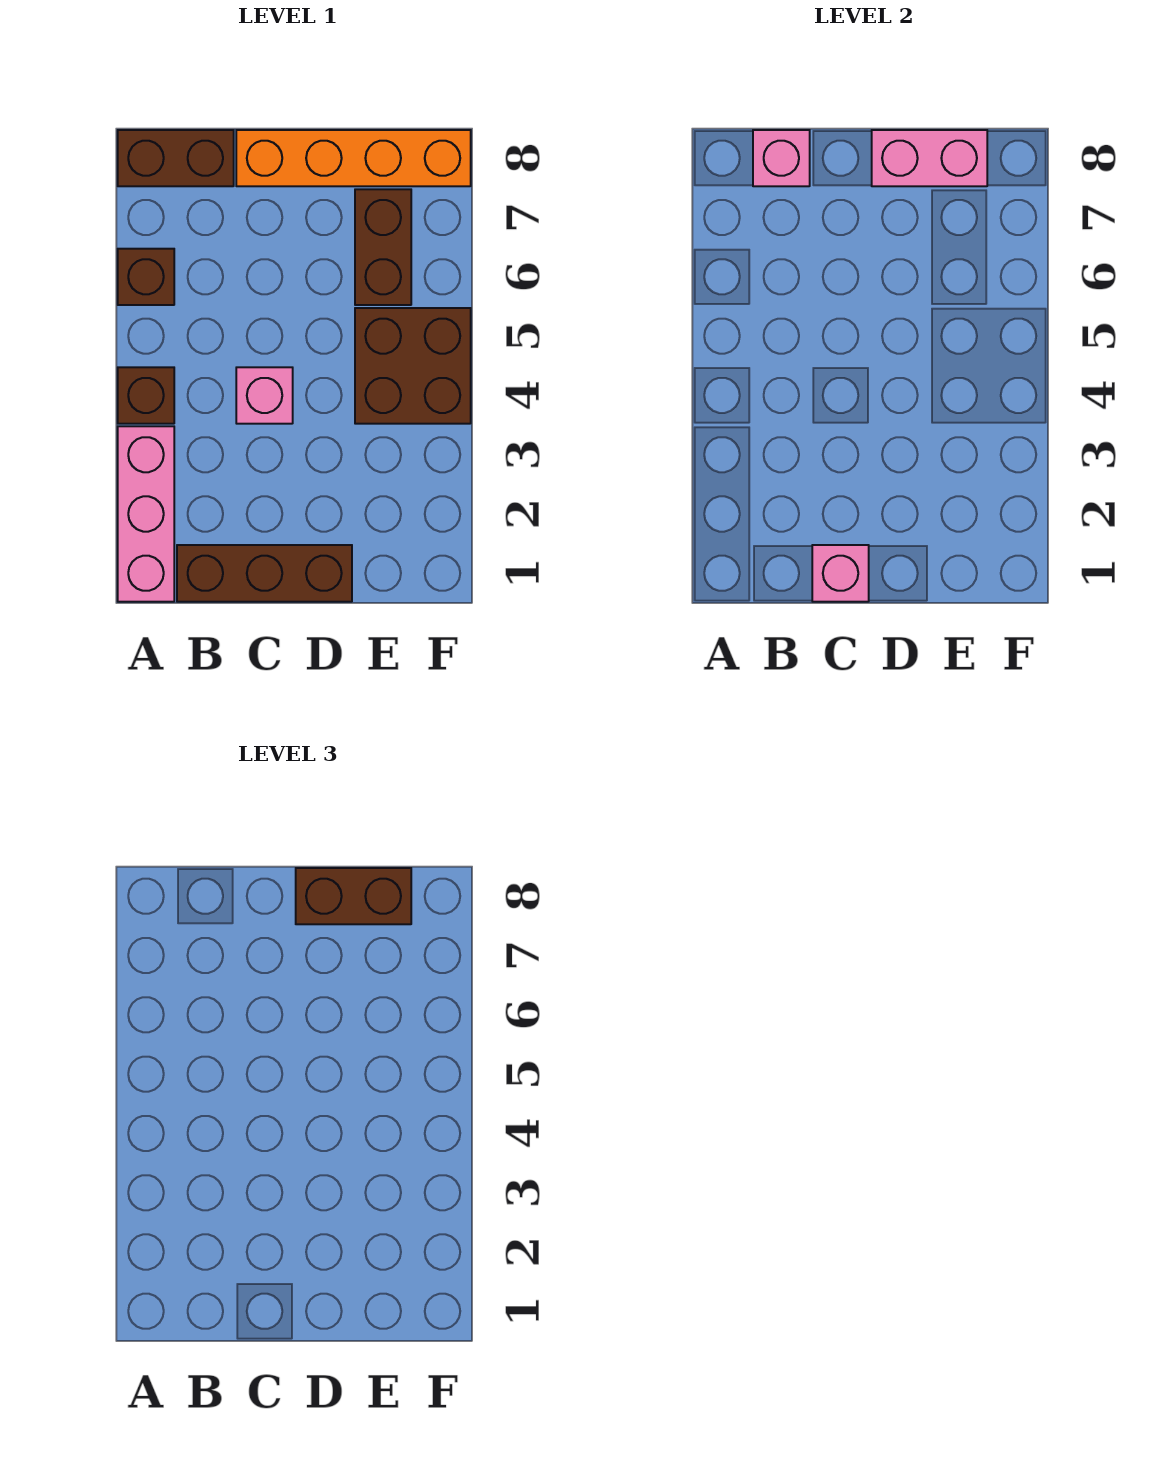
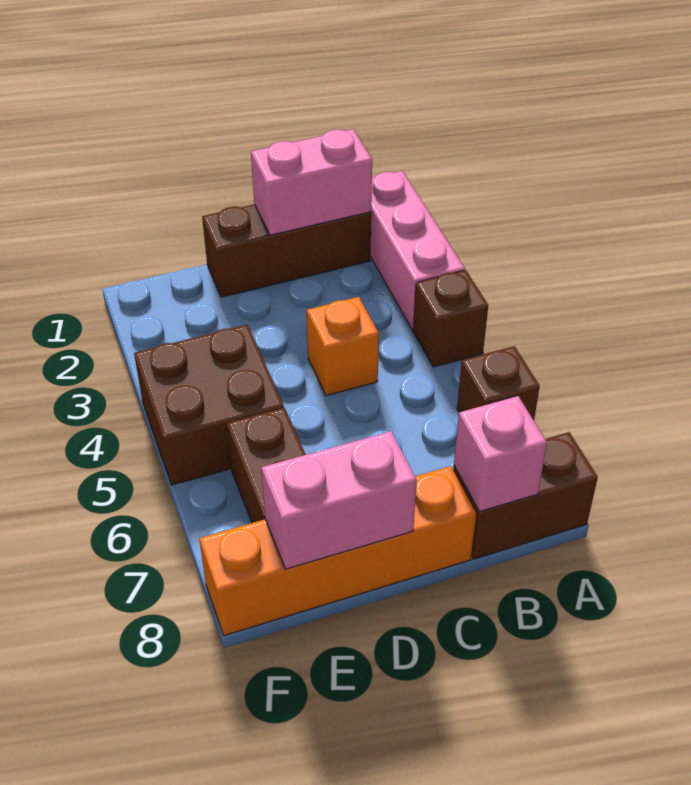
pink 1x1 brick [812,545,869,602] -> pink 1x2 brick [251,129,372,235]
pink 1x1 brick [236,367,293,424] -> orange 1x1 brick [307,297,379,396]
brown 1x2 brick [296,868,411,924] -> none

